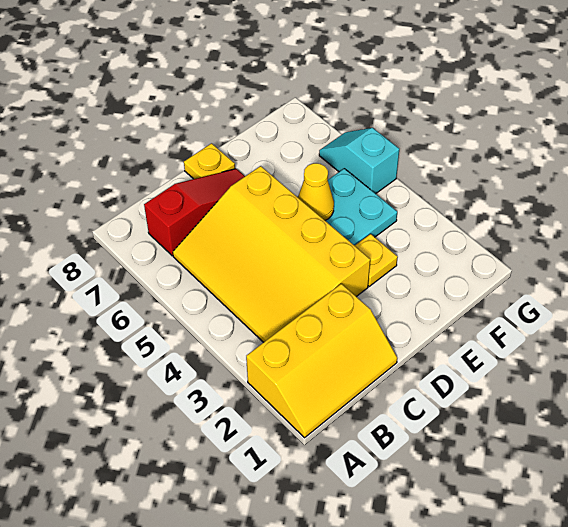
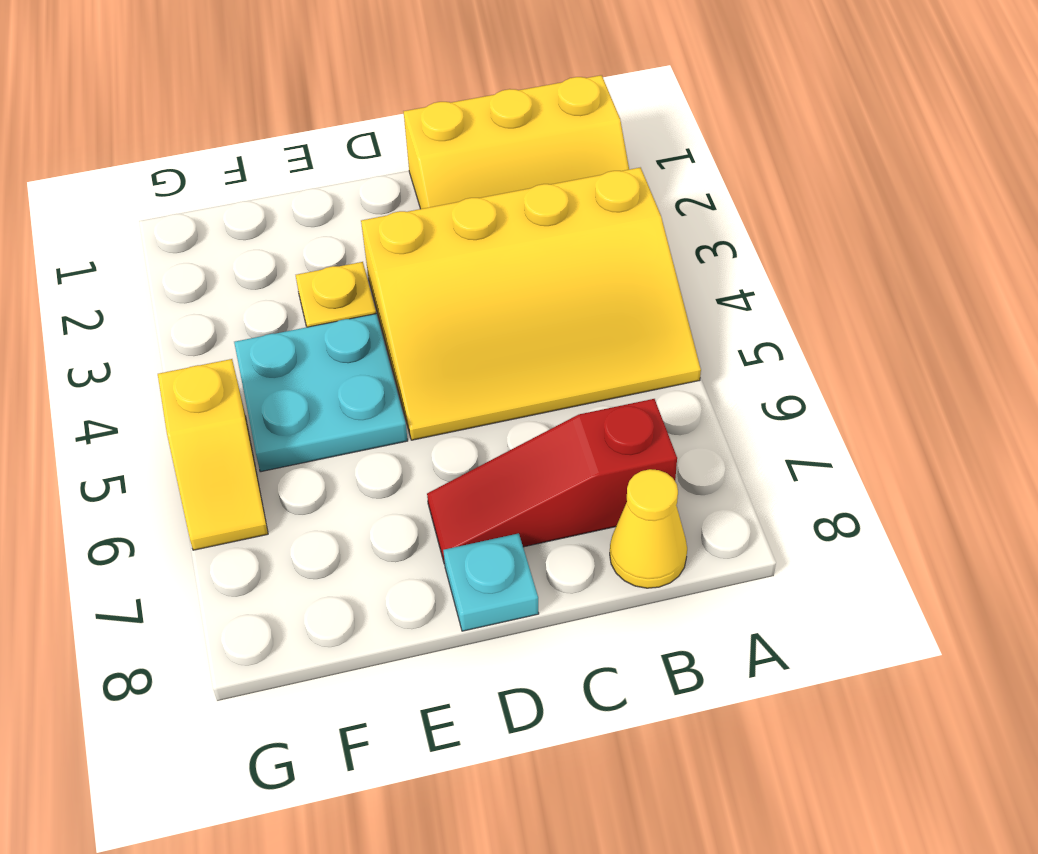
yellow 2x3 slope [246,284,397,438] -> yellow 2x3 slope turned to [404,75,629,209]
yellow 3x4 slope [173,166,370,342] -> yellow 3x4 slope turned to [361,167,701,440]
yellow 1x1 plate [184,143,235,179] -> cyan 1x1 plate [443,533,539,631]
yellow 1x1 cone [298,163,334,220] -> yellow 1x1 cone moved to [610,469,687,588]
cyan 1x2 slope [319,128,399,194] -> yellow 1x2 slope [158,359,268,550]

